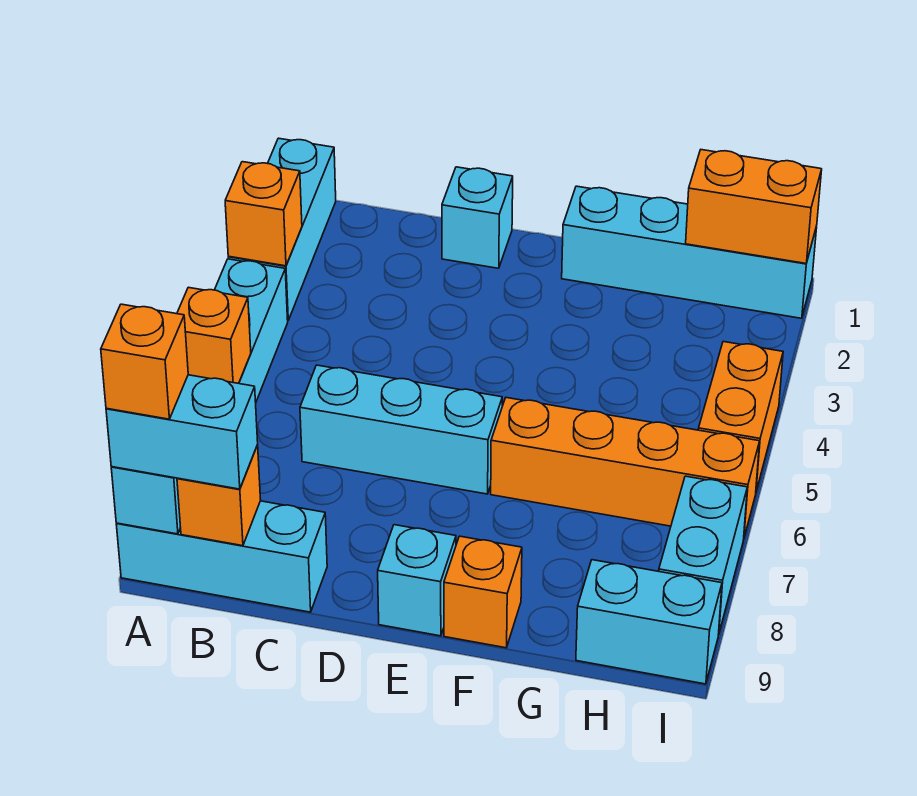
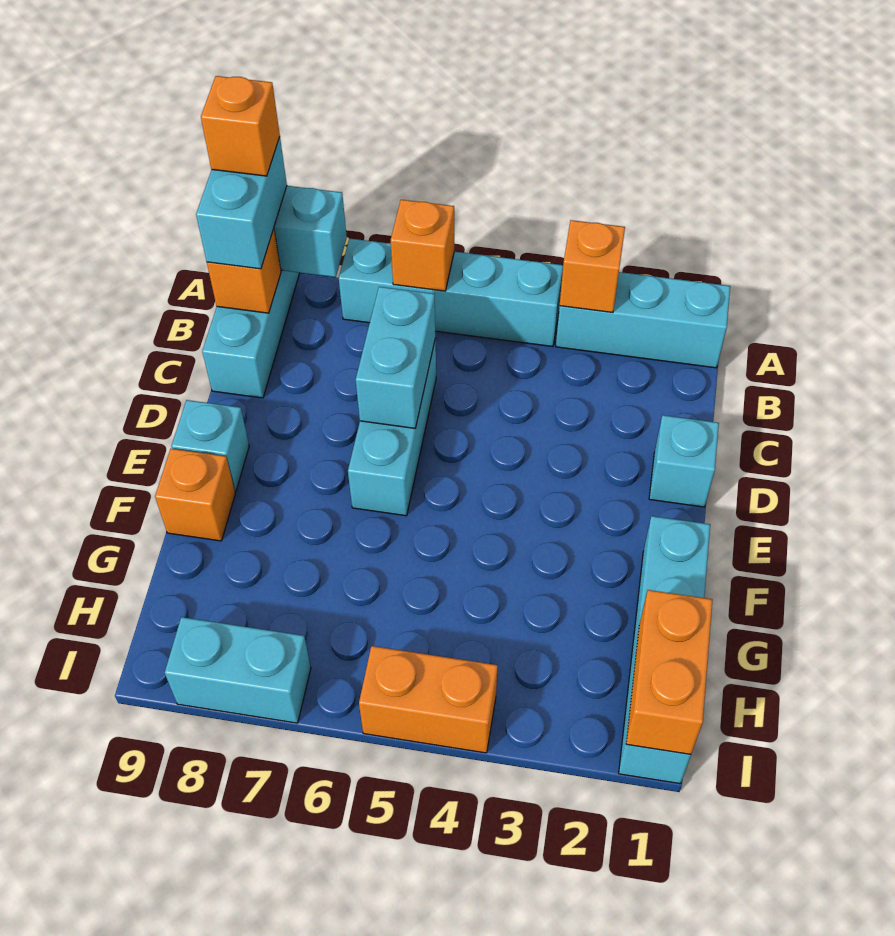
orange 1x4 brick [491,398,760,537] -> none
cyan 1x2 brick [576,560,722,684] -> cyan 1x2 brick moved to [356,287,435,429]

